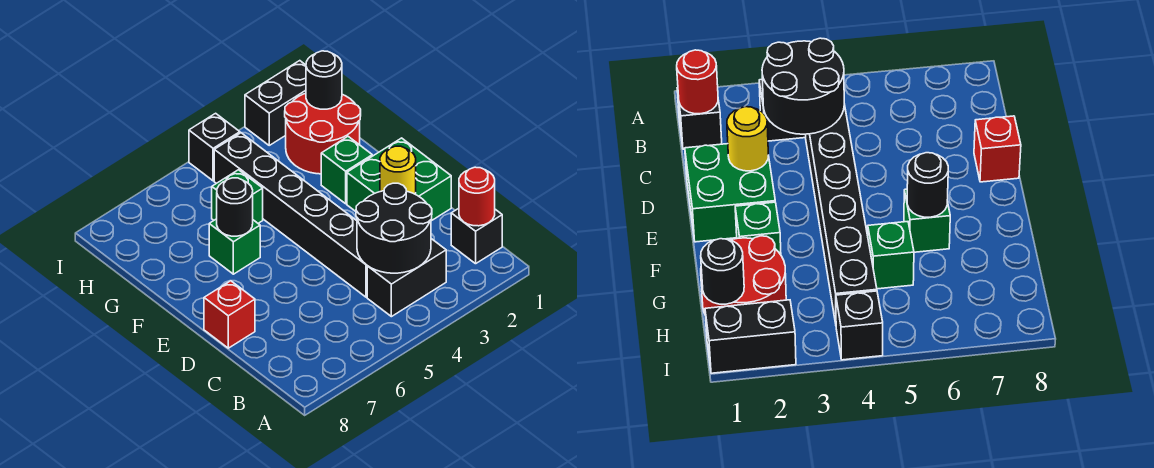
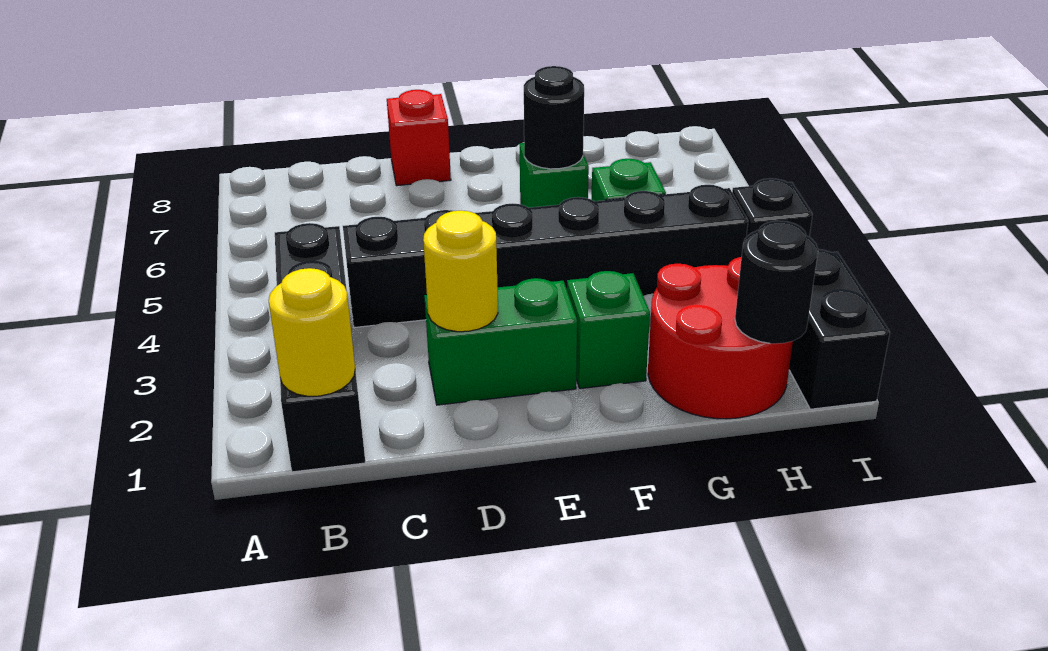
red 1x1 round brick [459,167,495,226] -> yellow 1x1 round brick [269,268,355,396]
black 2x2 round brick [356,183,432,273] -> none
green 2x2 brick [347,138,451,221] -> green 1x2 brick [424,278,577,405]

